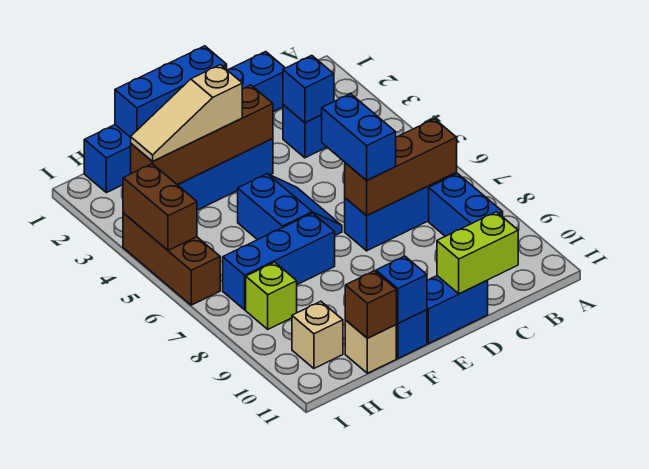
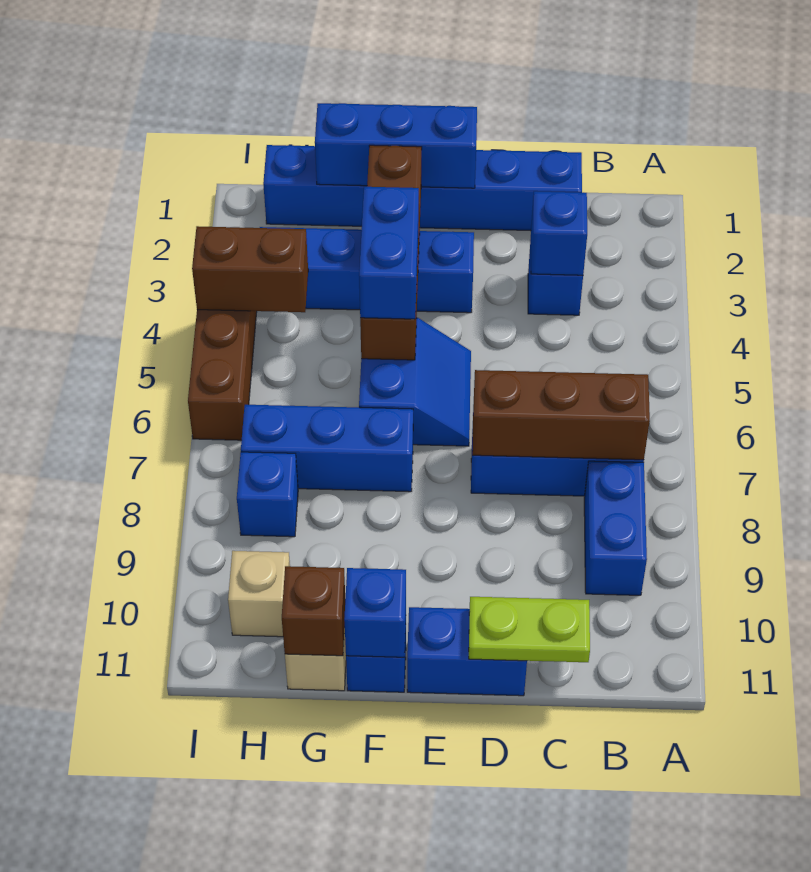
lime 1x2 brick [437,212,518,294] -> lime 1x2 plate [469,597,590,662]
blue 1x2 brick [322,94,396,181] -> blue 1x2 brick moved to [359,187,419,319]
brown 1x4 brick [131,85,273,185] -> brown 1x4 brick turned to [360,145,422,360]
tan 1x3 slope [131,65,242,162] -> none
lime 1x1 brick [246,262,297,329] -> blue 1x1 brick [237,452,298,537]
brown 1x2 brick [123,164,197,250] -> brown 1x2 brick turned to [192,226,308,312]

